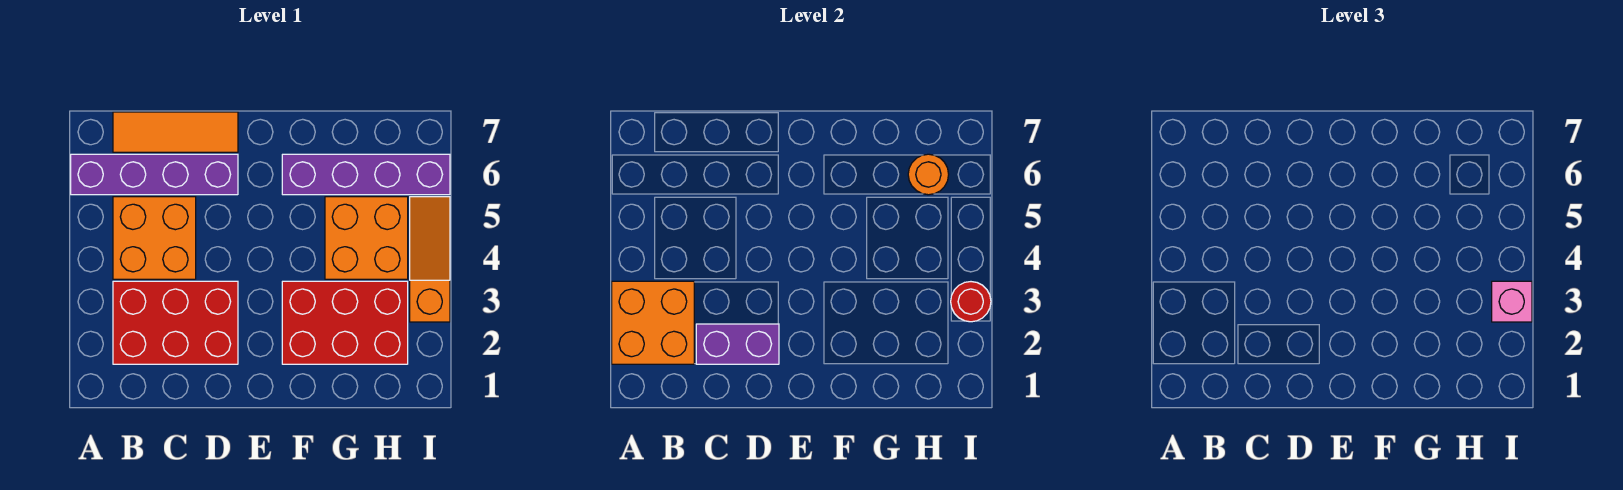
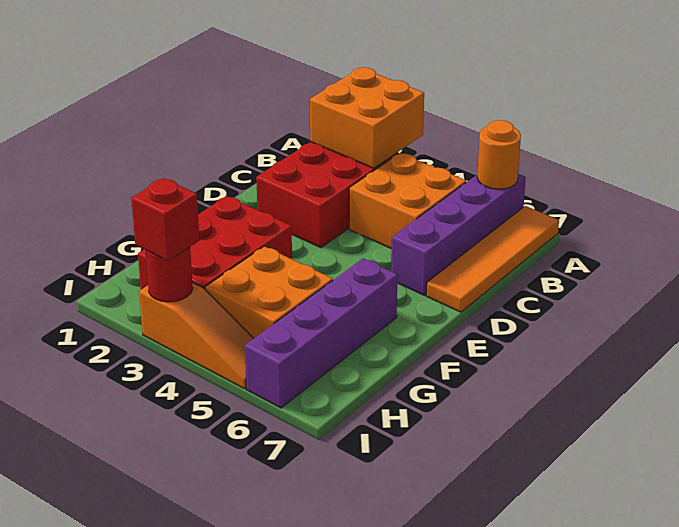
orange 1x3 tile [113,112,238,152] -> orange 1x4 tile [426,206,559,312]
purple 1x2 brick [696,324,779,364] -> none
orange 1x1 round brick [908,154,949,195] -> orange 1x1 round brick moved to [477,120,521,189]
pink 1x1 brick [1492,281,1532,322] -> red 1x1 brick [131,178,199,261]

